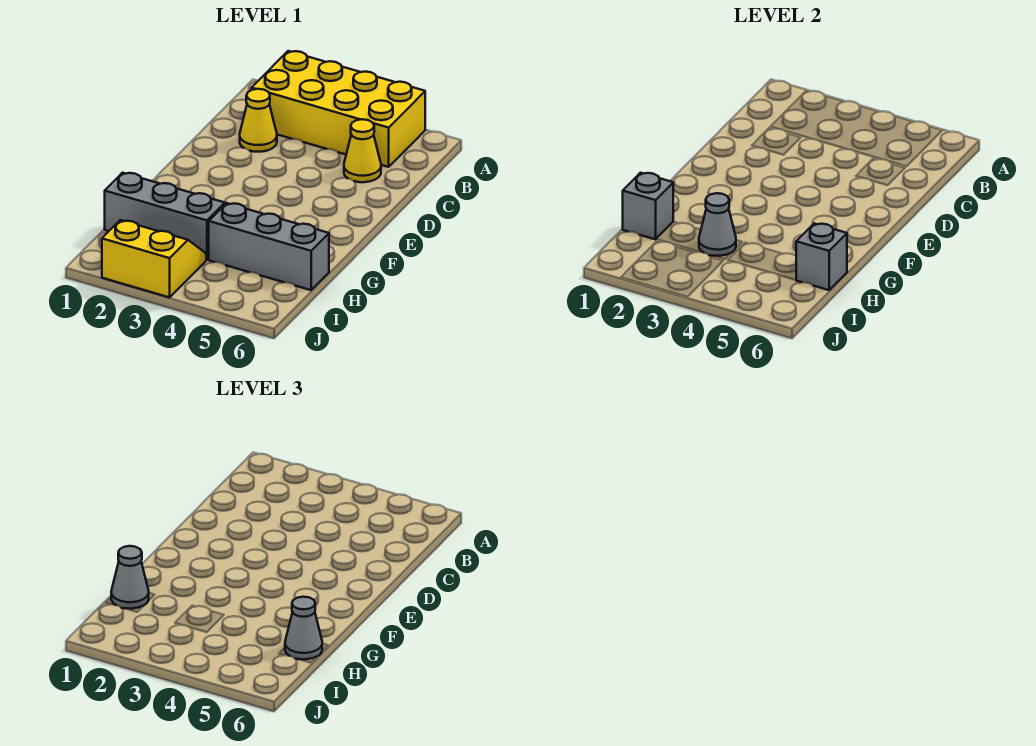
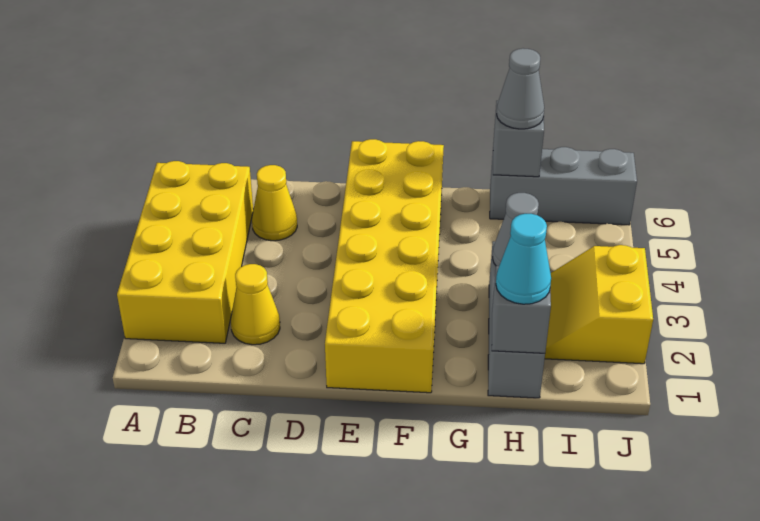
none -> yellow 2x6 brick [325,139,444,393]
grey 1x1 cone [111,546,149,609] -> cyan 1x1 cone [496,214,551,304]
grey 1x3 brick [209,203,329,290] -> grey 1x3 brick turned to [490,147,637,225]

